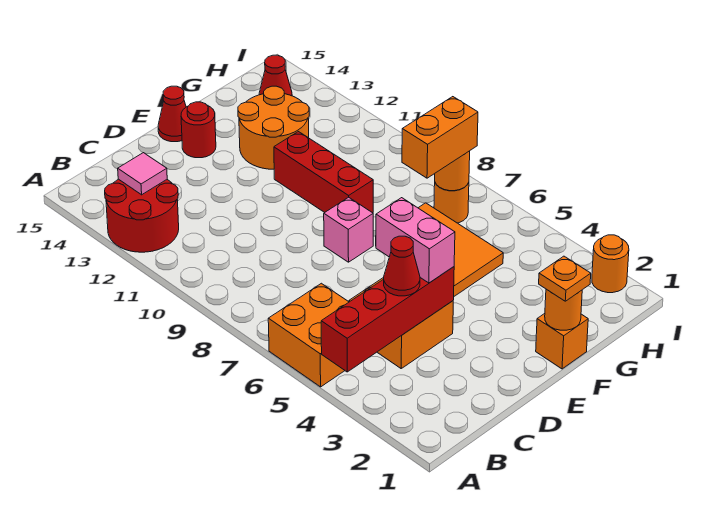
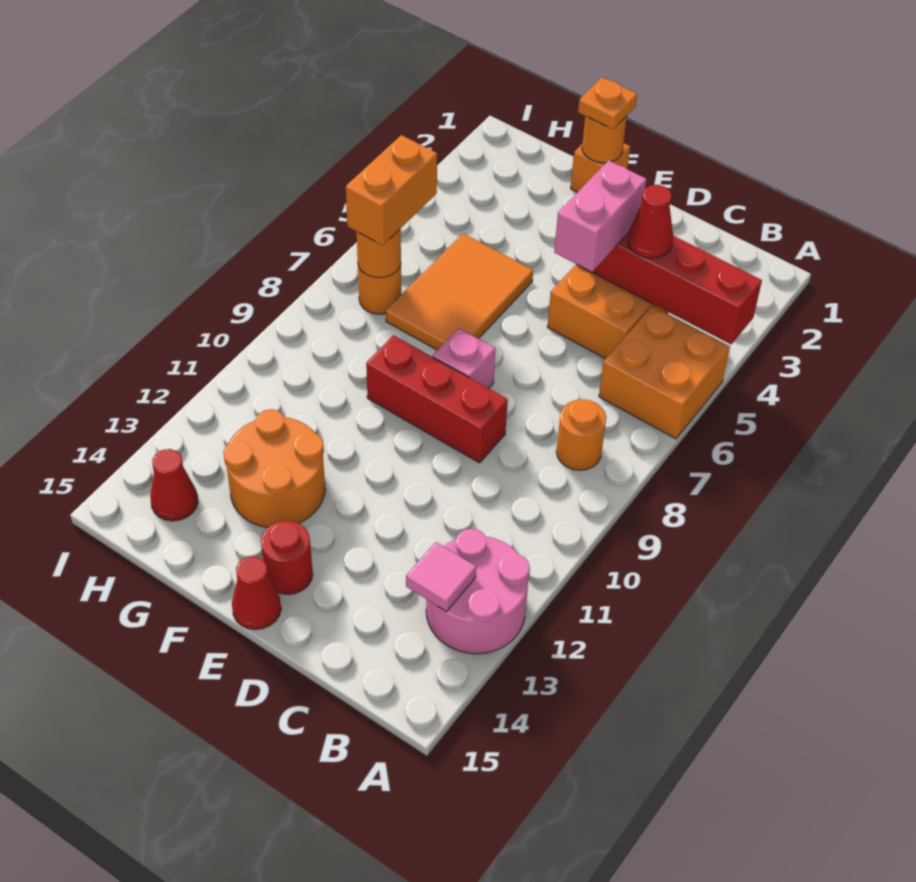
red 2x2 round brick [105,179,179,252] -> pink 2x2 round brick [426,529,530,654]
red 1x3 brick [274,132,373,213] -> red 1x3 brick turned to [366,335,508,463]
orange 1x2 brick [402,97,478,178] -> orange 1x2 brick turned to [346,135,437,245]
orange 1x1 round brick [592,235,629,293] -> orange 1x1 round brick moved to [556,399,606,470]

